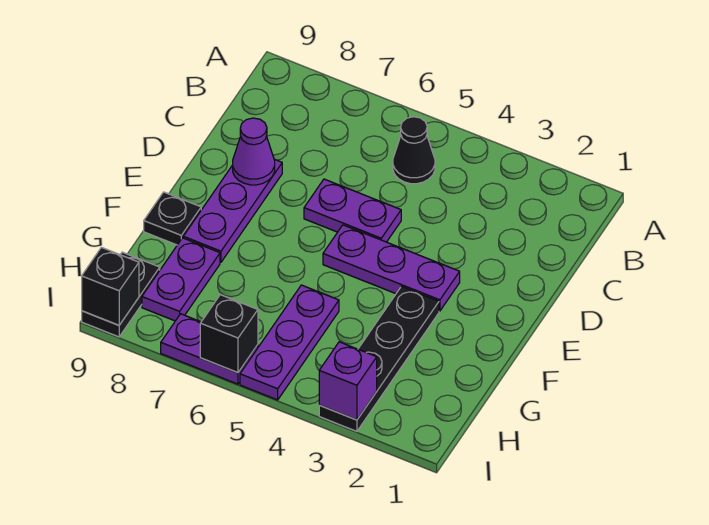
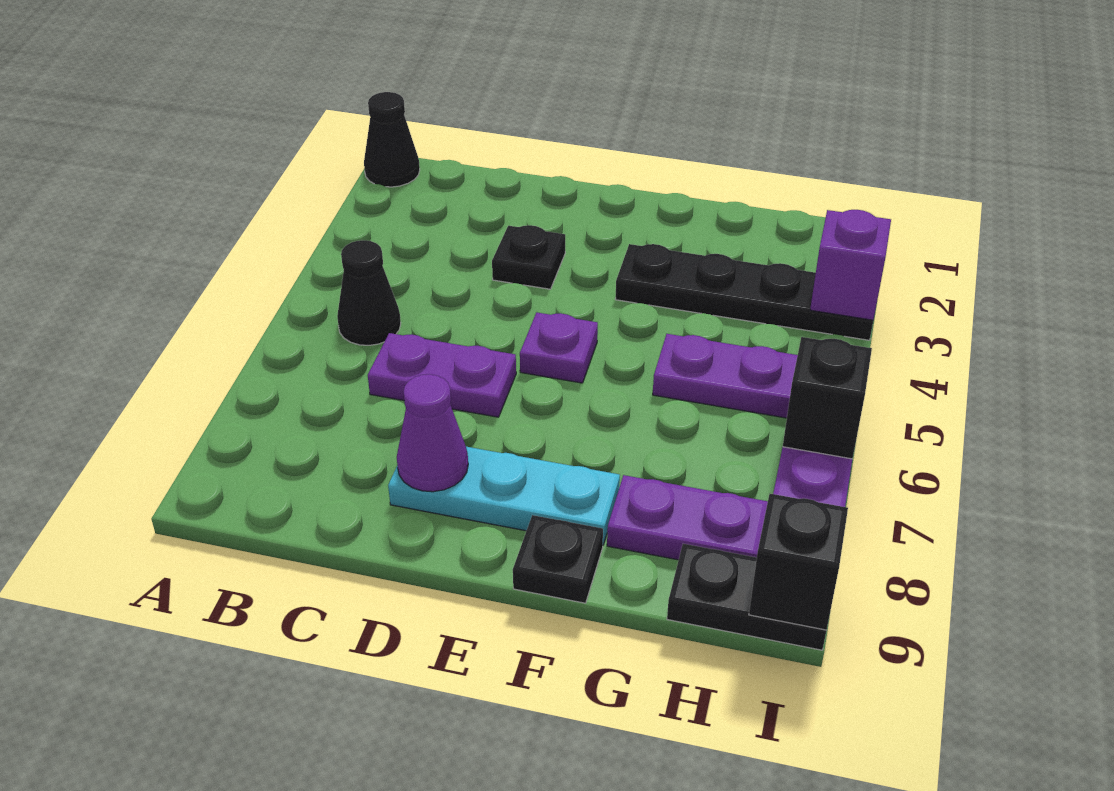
none -> black 1x1 cone [364,92,420,187]
none -> black 1x1 plate [492,225,565,289]
purple 1x2 plate [304,179,401,242] -> purple 1x2 plate turned to [368,333,516,417]
purple 1x3 plate [183,159,282,262] -> cyan 1x3 plate [388,447,620,545]
purple 1x3 plate [323,225,460,311] -> purple 1x1 plate [520,312,598,383]

